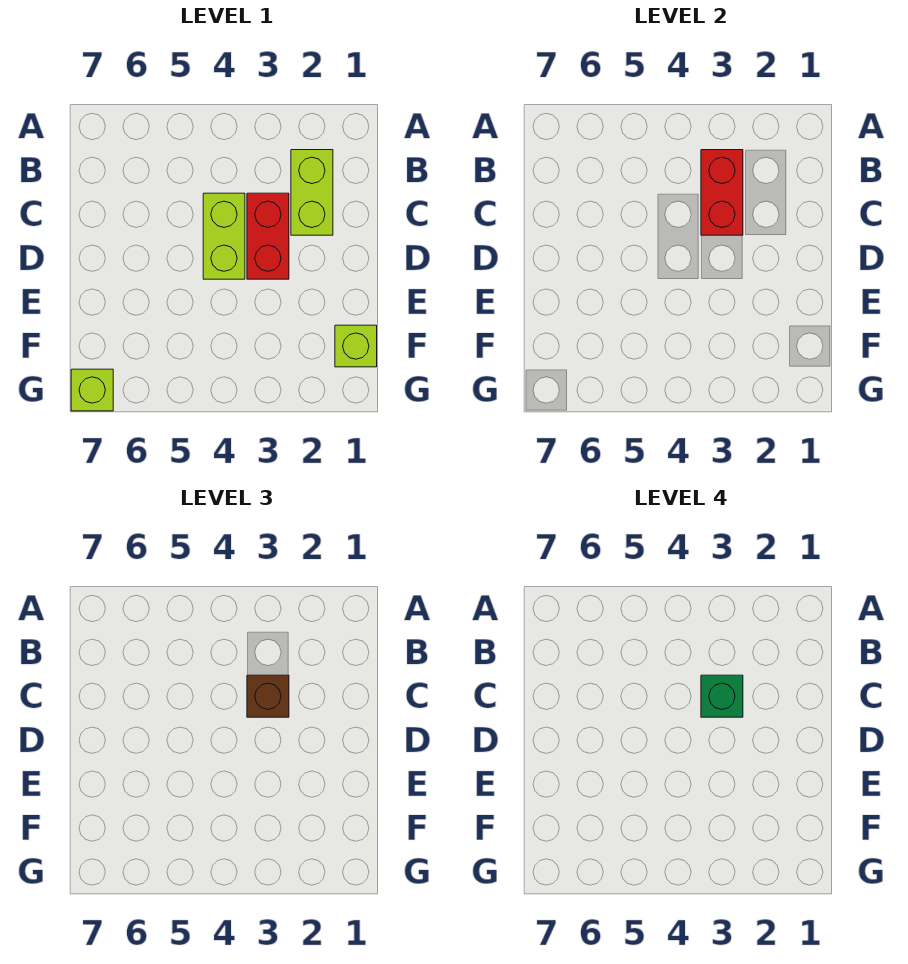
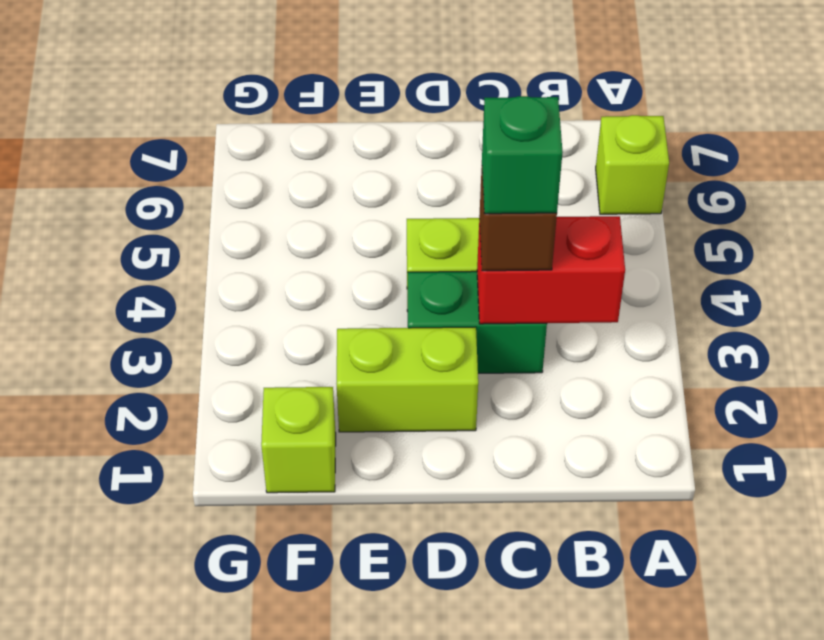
lime 1x2 brick [291,150,333,235] -> lime 1x2 brick moved to [336,327,478,432]
red 1x2 brick [247,193,289,279] -> green 1x2 brick [408,271,547,373]
lime 1x1 brick [71,369,113,411] -> lime 1x1 brick moved to [596,115,669,214]

